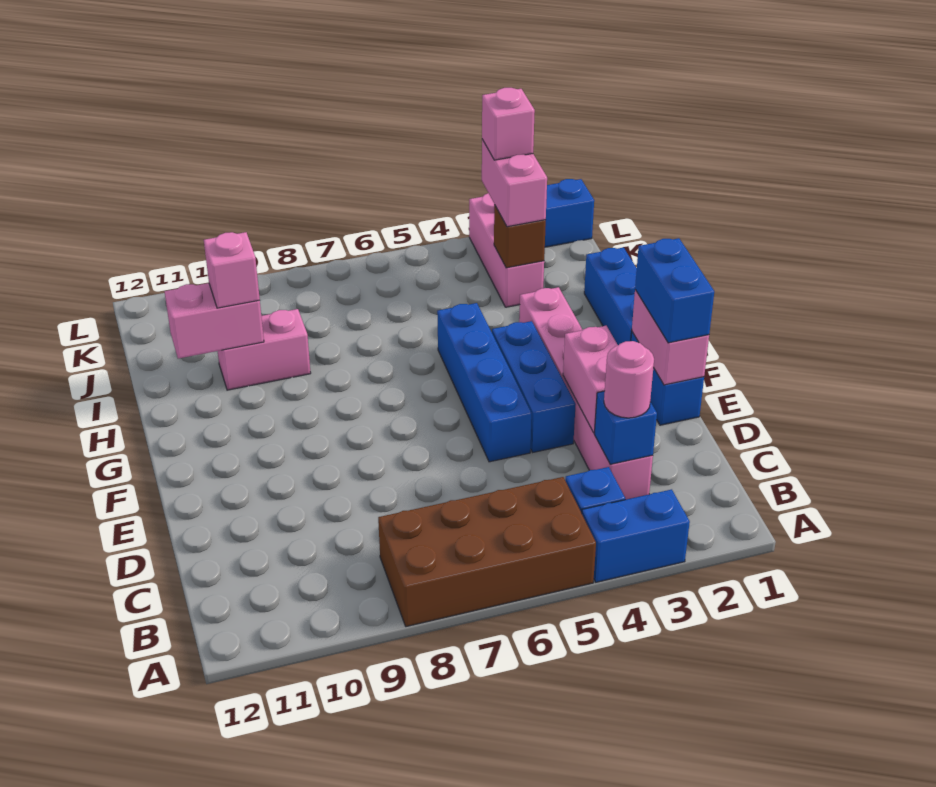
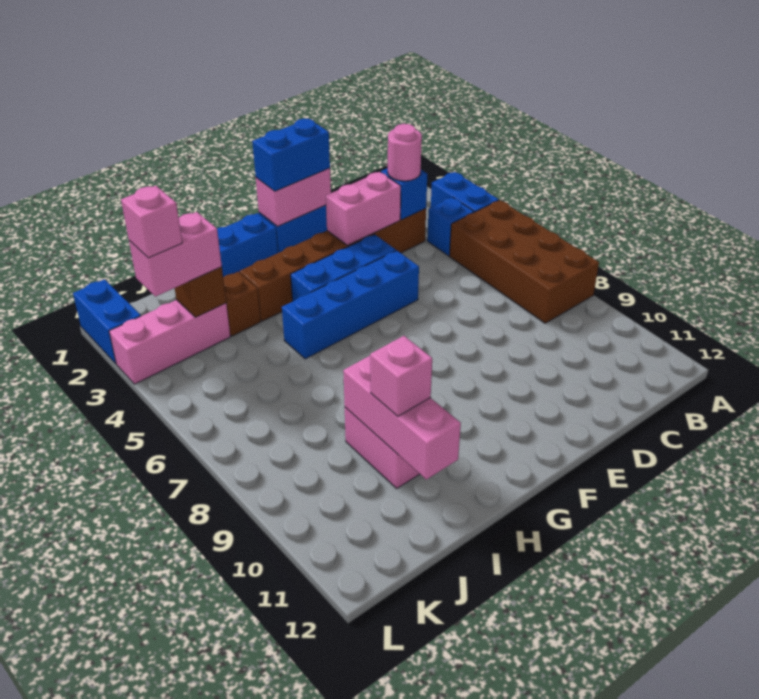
pink 1x6 brick [519,287,653,500] -> brown 1x6 brick [240,209,426,321]
none -> brown 1x1 brick [223,272,261,336]
pink 1x2 brick [165,283,264,358] -> pink 1x3 brick [343,356,461,479]

